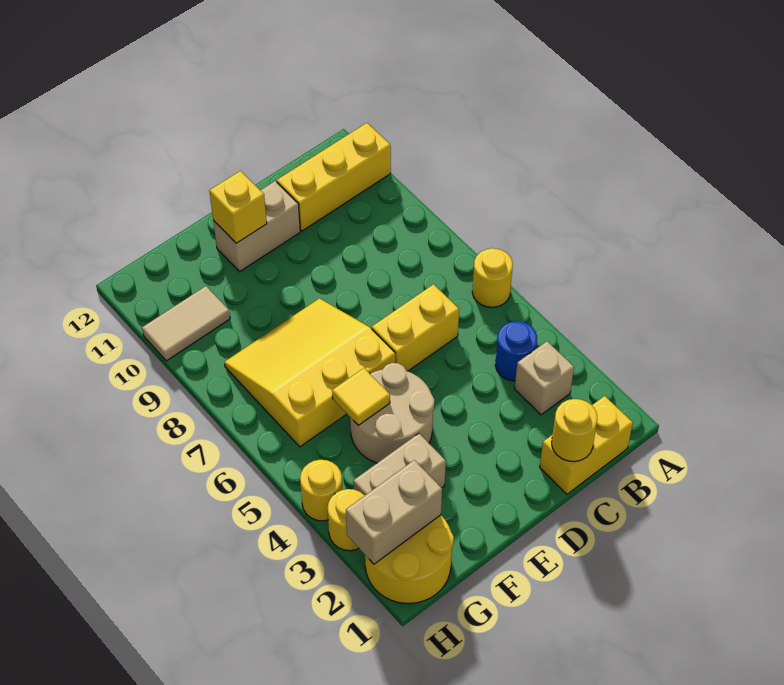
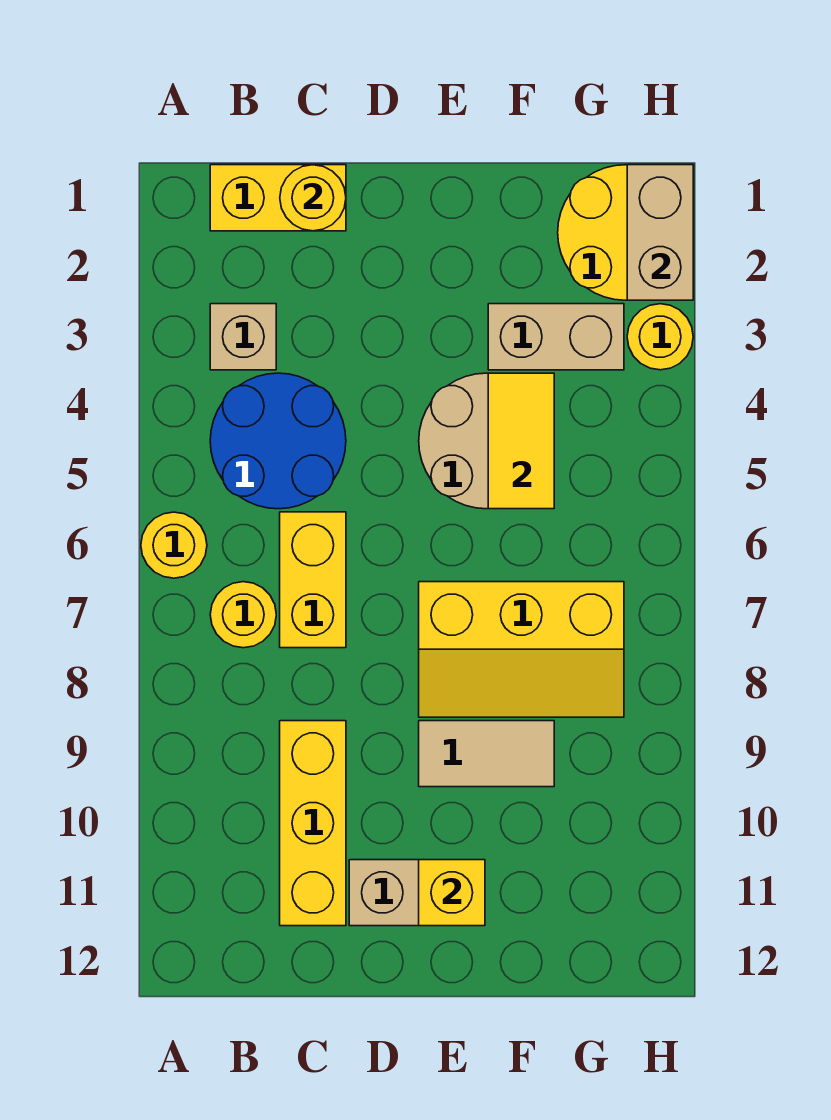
yellow 1x3 brick [277,123,391,231] -> yellow 1x3 brick turned to [280,721,346,926]
blue 1x1 round brick [495,321,537,381] -> blue 2x2 round brick [210,373,346,509]
yellow 1x2 brick [372,284,459,371] -> yellow 1x2 brick turned to [280,512,346,648]
yellow 3x3 slope [224,298,395,447] -> yellow 2x3 slope [419,582,624,717]
yellow 1x1 tile [332,368,390,425] -> yellow 1x2 tile [488,373,554,509]
tan 1x2 brick [346,460,442,564] -> tan 1x2 brick turned to [627,165,693,300]
tan 1x2 tile [142,286,230,361] -> tan 1x2 tile moved to [419,721,554,787]
yellow 1x1 round brick [300,460,342,521] -> yellow 1x1 round brick moved to [210,582,276,648]

